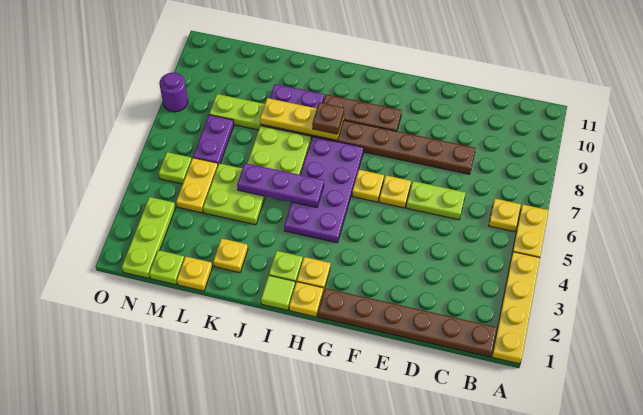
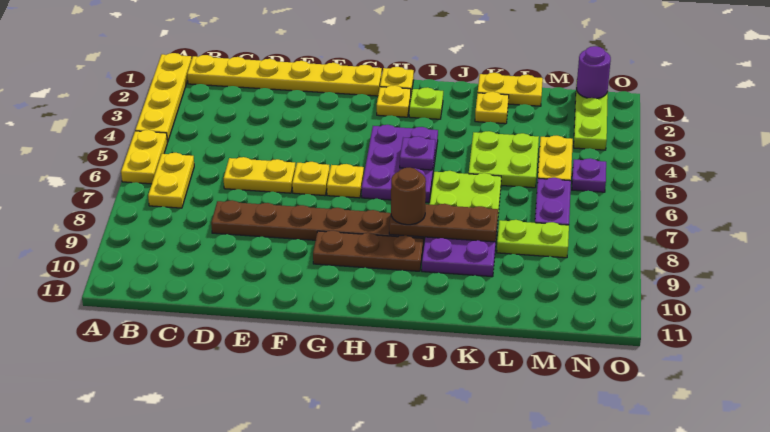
brown 1x6 plate [318,288,497,357] -> yellow 1x6 plate [187,55,382,96]
yellow 1x1 plate [489,199,521,232] -> yellow 1x2 plate [148,153,194,208]
lime 1x2 plate [406,181,465,220] -> yellow 1x2 plate [224,157,296,193]
purple 2x4 plate [284,136,364,243] -> purple 2x3 plate [362,125,438,203]
lime 1x1 tile [261,275,295,310] -> none
purple 1x3 plate [237,163,324,207] -> purple 1x1 plate [400,136,435,170]
yellow 1x3 plate [260,98,344,140] -> brown 1x3 plate [389,204,498,242]
brown 1x1 plate [312,102,344,134] -> brown 1x1 round brick [391,168,426,225]
yellow 1x1 plate [177,256,212,291] -> yellow 1x2 plate [478,73,543,106]
lime 1x1 plate [149,250,184,285] -> none
lime 1x1 plate [159,152,192,184] -> purple 1x1 plate [572,158,606,192]
purple 1x1 round brick [159,73,188,112] -> purple 1x1 round brick moved to [576,46,611,99]

